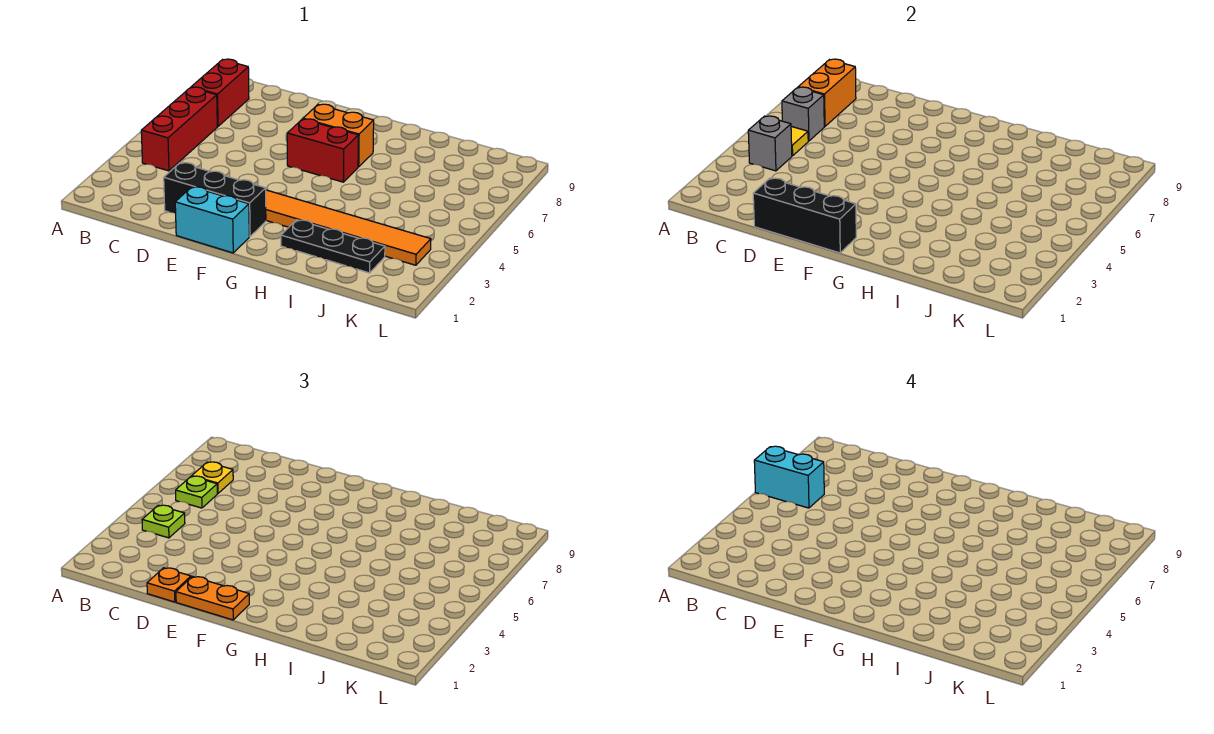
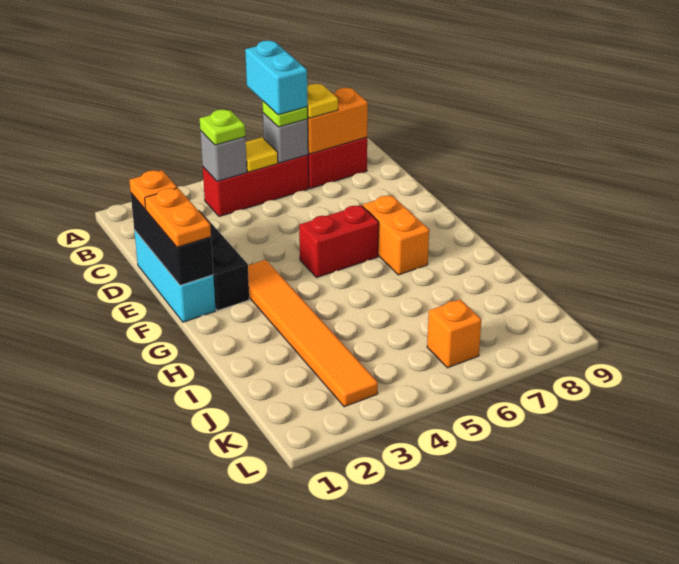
cyan 1x2 brick [175,187,249,253] -> cyan 1x3 brick [134,230,216,322]
red 1x2 brick [287,119,358,182] -> red 1x2 brick turned to [299,205,379,277]
black 1x3 plate [281,220,385,273] -> none
none -> orange 1x1 brick [427,299,481,368]

